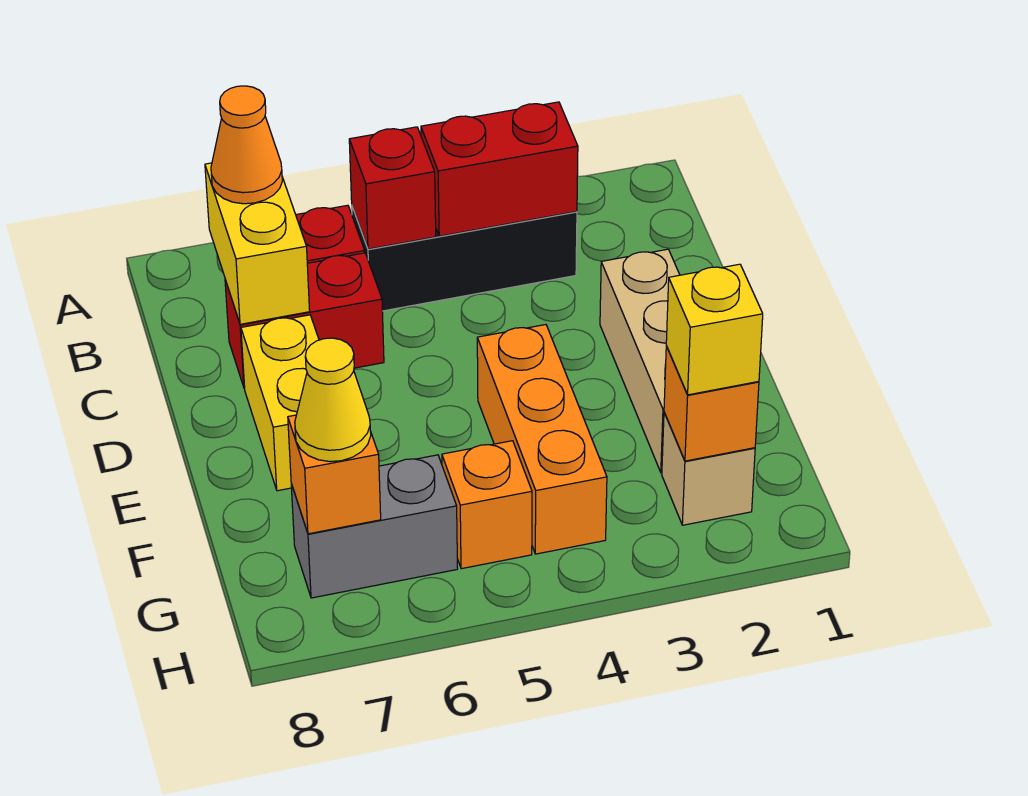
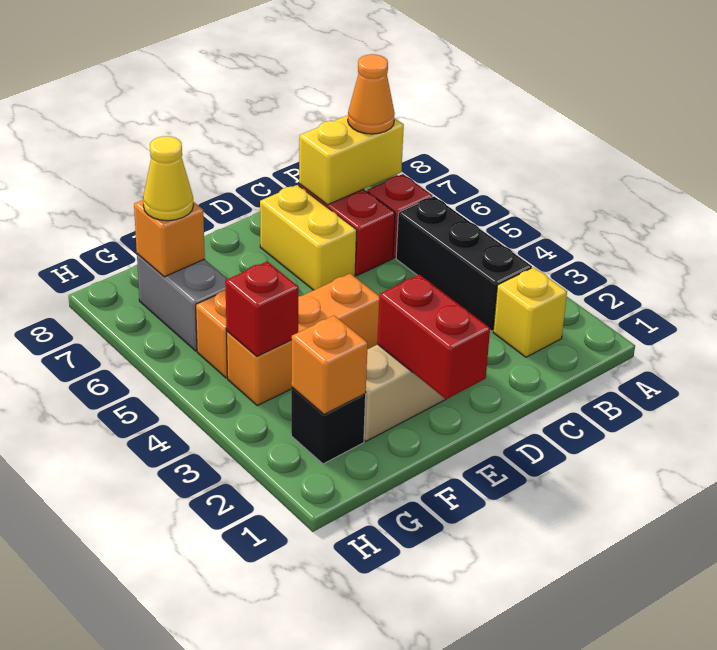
red 1x2 brick [421,102,578,236] -> red 1x2 brick moved to [377,275,490,399]
red 1x1 brick [349,127,436,249] -> red 1x1 brick moved to [225,261,299,356]
yellow 1x2 brick [241,315,319,491] -> yellow 1x2 brick turned to [260,185,357,290]
tan 1x1 brick [662,413,755,525] -> black 1x1 brick [291,387,366,464]
yellow 1x1 brick [666,264,763,395] -> yellow 1x1 brick moved to [493,267,567,357]

